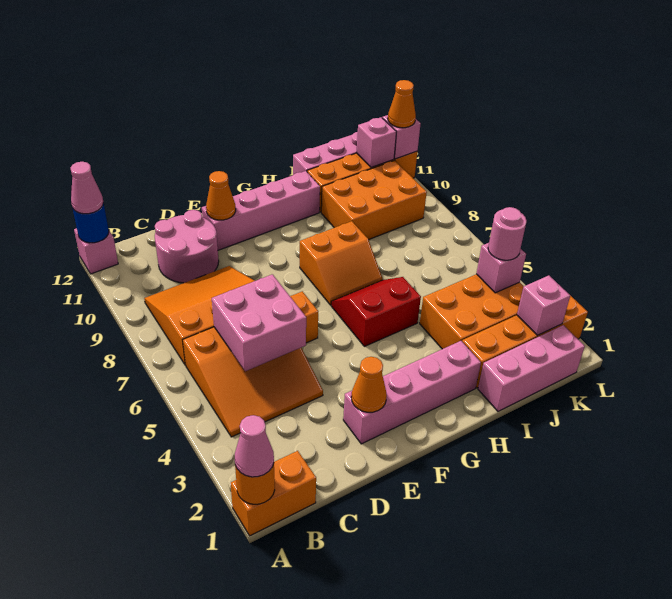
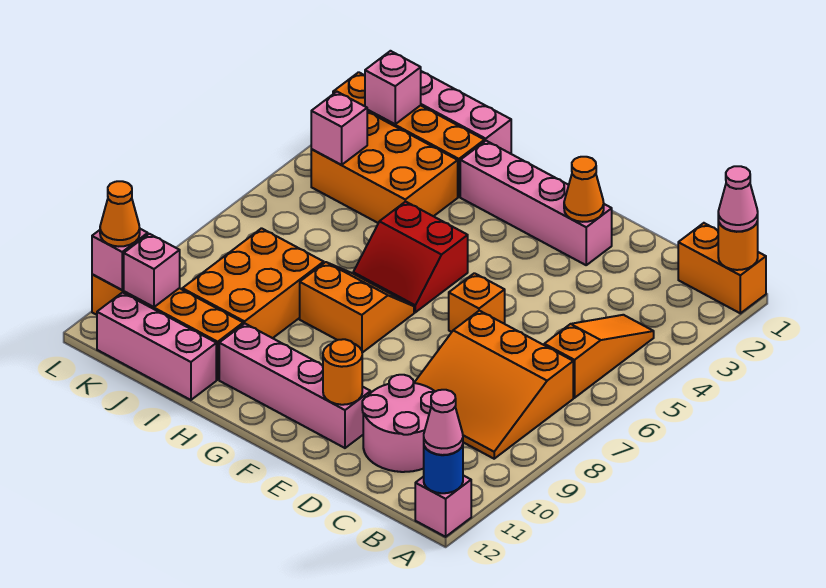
orange 3x3 slope [183,327,323,437] -> orange 1x3 slope [544,315,654,398]
pink 2x2 brick [212,274,306,371] -> none
orange 1x1 cone [206,171,236,220] -> orange 1x1 round brick [323,339,362,405]
orange 2x3 brick [321,160,427,240] -> orange 2x3 brick turned to [182,228,324,338]
pink 1x1 round brick [488,207,527,260] -> none

